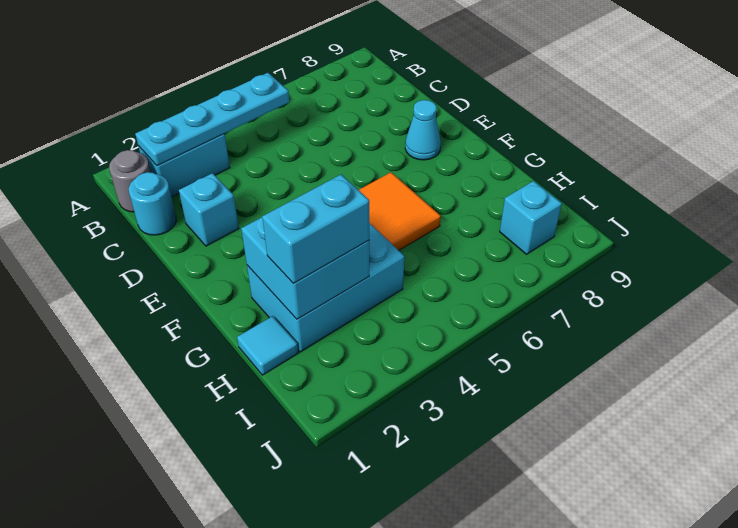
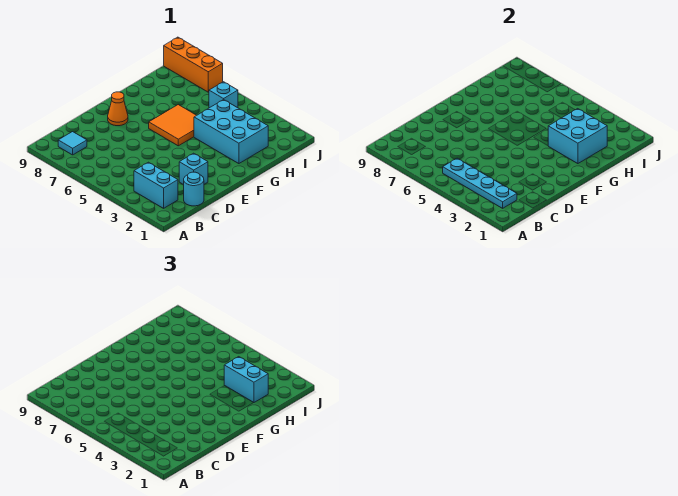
grey 1x1 round brick [109,150,151,212] -> none
cyan 1x1 cone [405,100,441,160] -> orange 1x1 cone [108,92,128,126]
cyan 1x1 tile [237,316,298,375] -> cyan 1x1 tile moved to [58,132,87,155]
cyan 1x1 brick [500,181,562,254] -> cyan 1x1 brick moved to [209,82,238,108]
none -> orange 1x3 brick [164,37,223,92]

